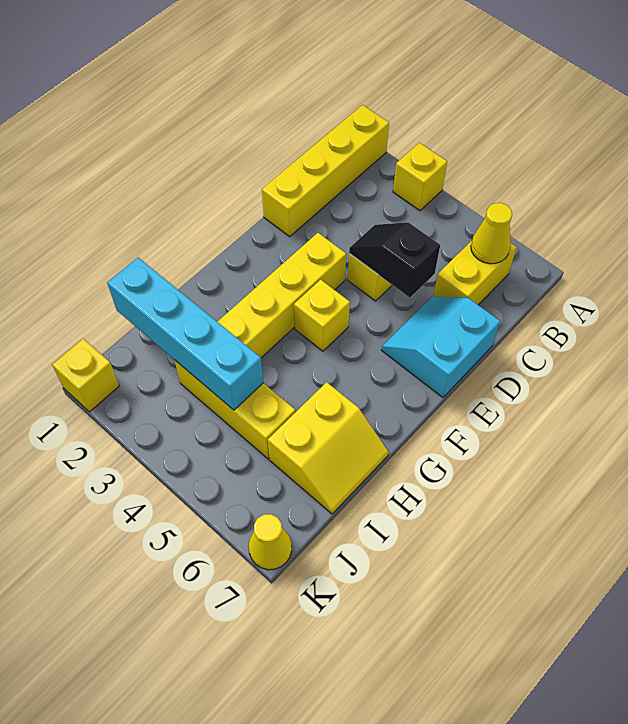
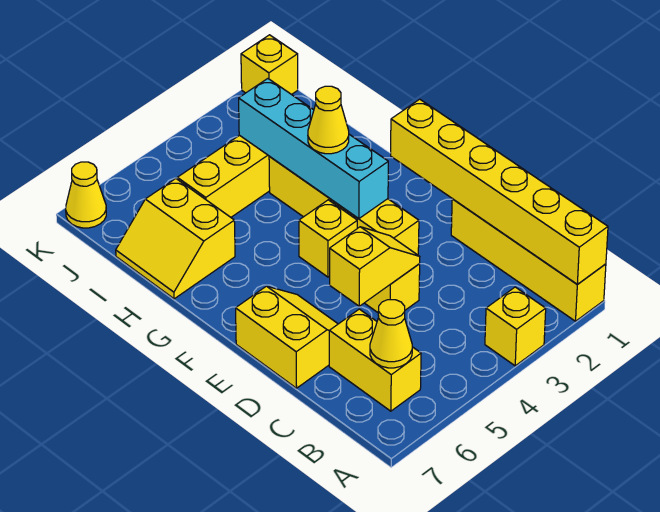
none -> yellow 1x6 brick [391,99,608,284]
black 1x2 slope [349,222,440,298] -> yellow 1x2 slope [330,227,420,306]
cyan 2x2 slope [382,297,500,397] -> yellow 2x2 slope [236,286,338,388]
none -> yellow 1x1 cone [308,86,349,154]
cyan 1x4 brick [107,258,263,410] -> cyan 1x4 brick turned to [239,79,388,218]

